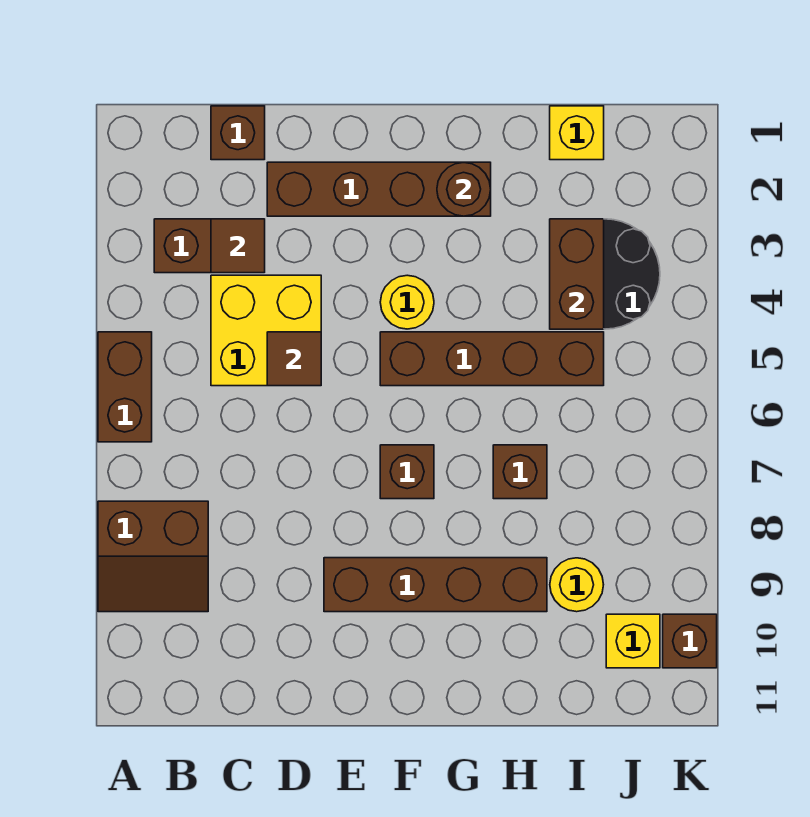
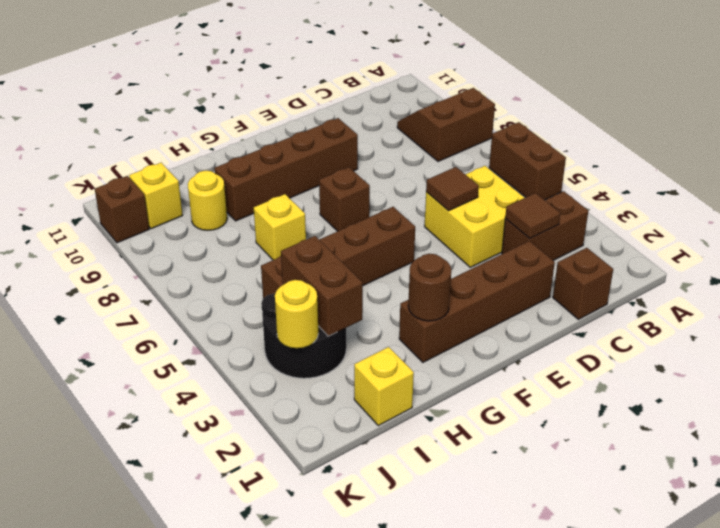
yellow 1x1 round brick [380,275,434,329] -> yellow 1x1 round brick moved to [275,280,318,348]
brown 1x1 brick [493,445,547,499] -> yellow 1x1 brick [254,194,306,260]

